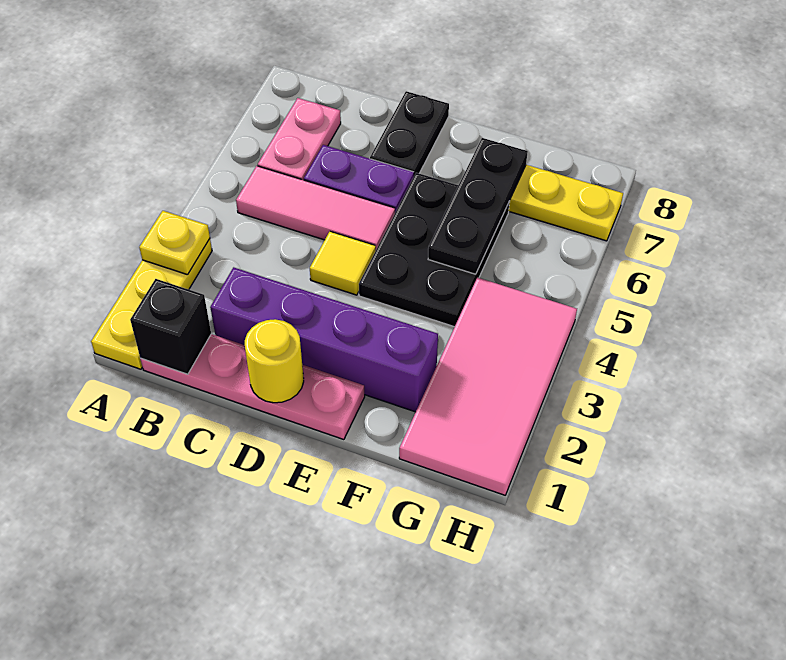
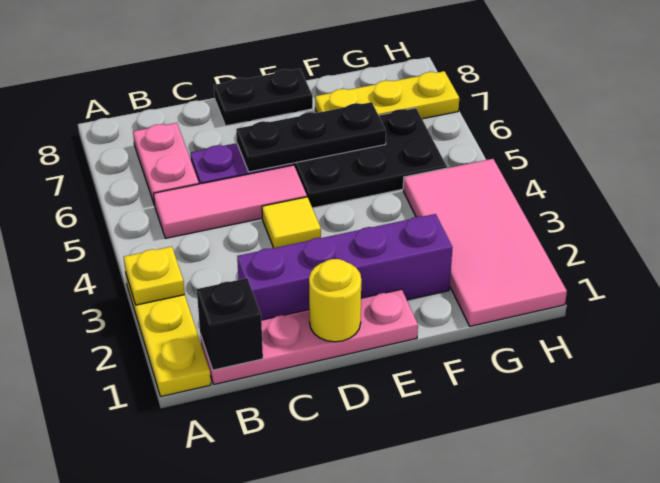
black 1x2 plate [370,91,449,176] -> black 1x2 plate turned to [214,69,313,126]
black 2x3 plate [359,173,510,327] -> black 2x3 plate turned to [293,108,447,208]
black 1x3 plate [428,138,528,274] -> black 1x3 plate turned to [236,102,386,172]

